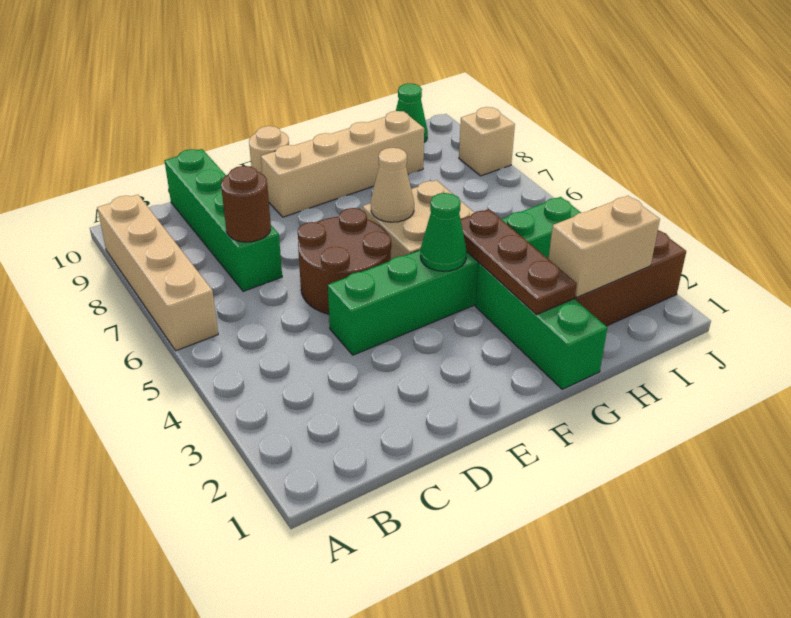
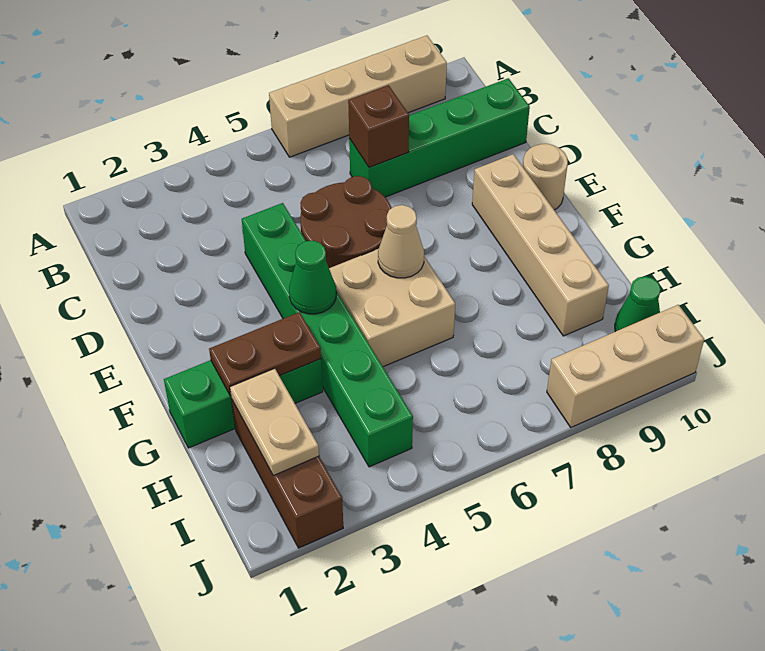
brown 1x1 round brick [221,166,271,242] -> brown 1x1 brick [348,85,409,167]
brown 1x3 plate [461,209,577,315] -> brown 1x2 plate [209,312,321,396]
tan 1x2 brick [549,196,660,297] -> tan 1x2 plate [230,368,319,475]
tan 1x1 brick [459,107,515,176] -> tan 1x3 brick [547,305,704,427]

